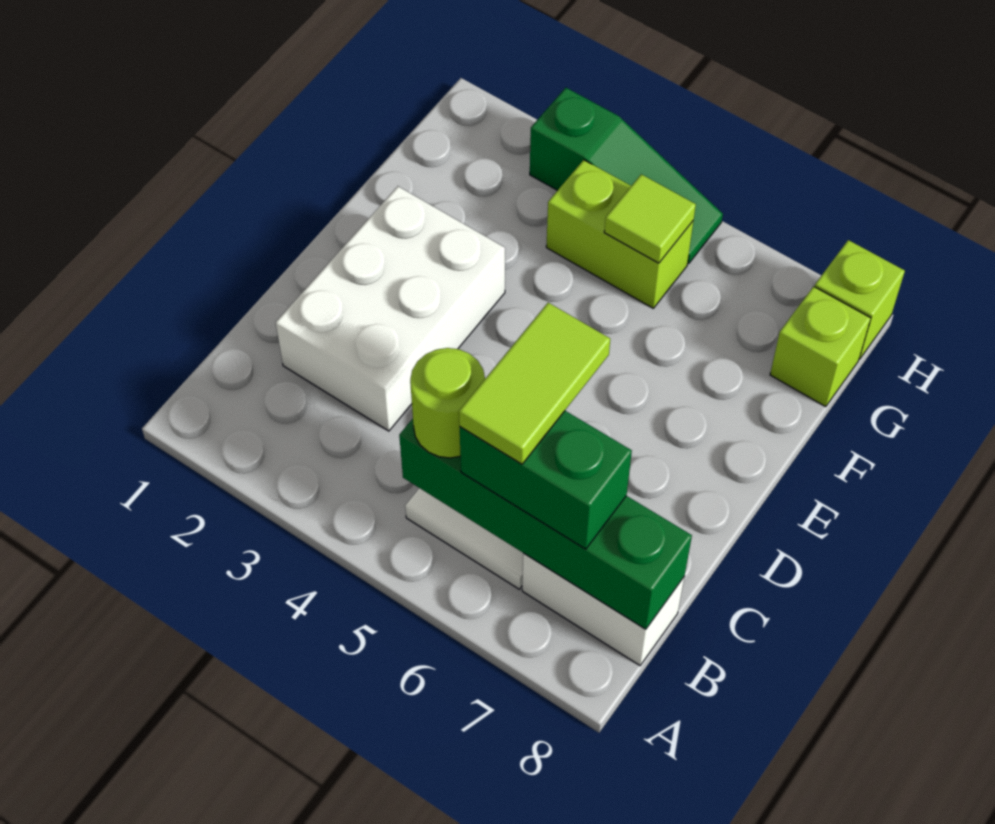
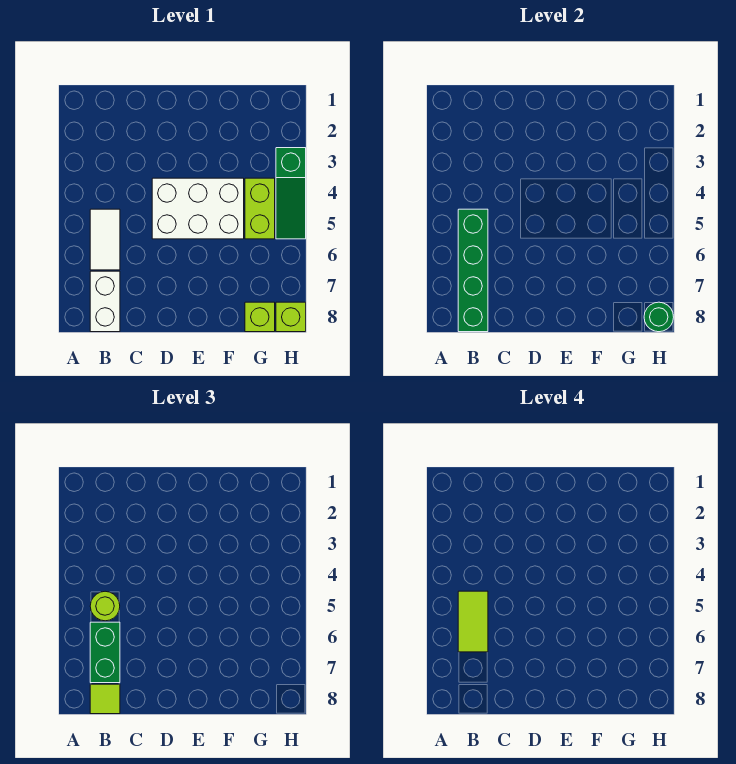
lime 1x2 tile [459,303,610,464] -> lime 1x2 tile turned to [458,591,488,652]
white 2x3 brick [276,186,505,431] -> white 2x3 brick moved to [152,178,244,239]
lime 1x1 tile [604,174,696,263] -> lime 1x1 tile moved to [90,684,120,714]
none -> green 1x1 round brick [644,302,674,332]

